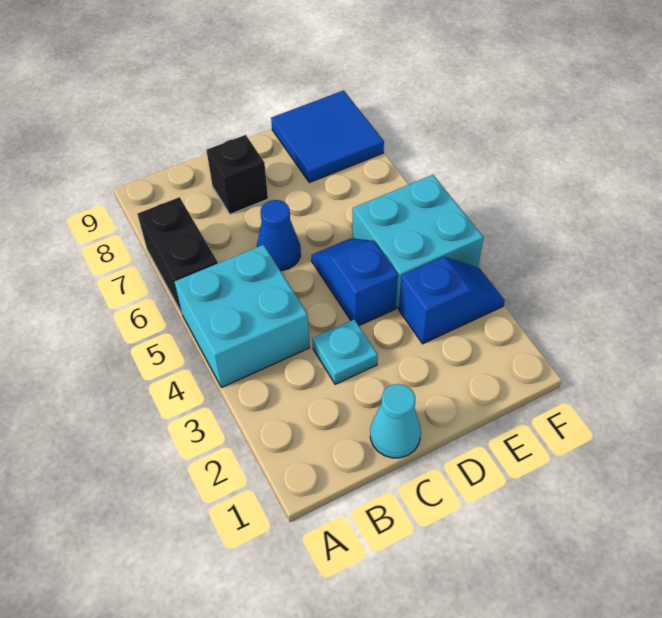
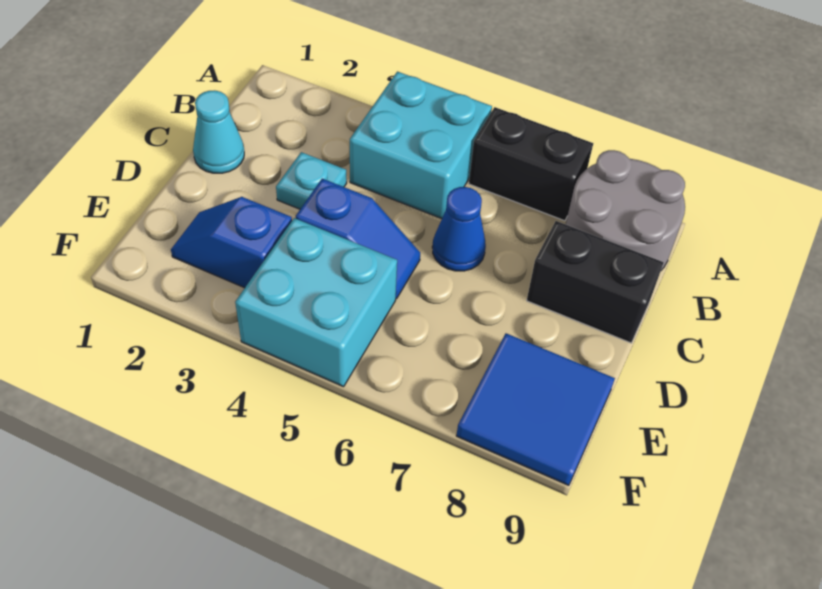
none -> grey 2x2 round brick [566,150,685,270]
black 1x1 brick [206,135,268,214] -> black 1x2 brick [527,221,664,343]
blue 1x2 slope [399,257,505,344] -> blue 1x2 slope turned to [171,197,292,288]

